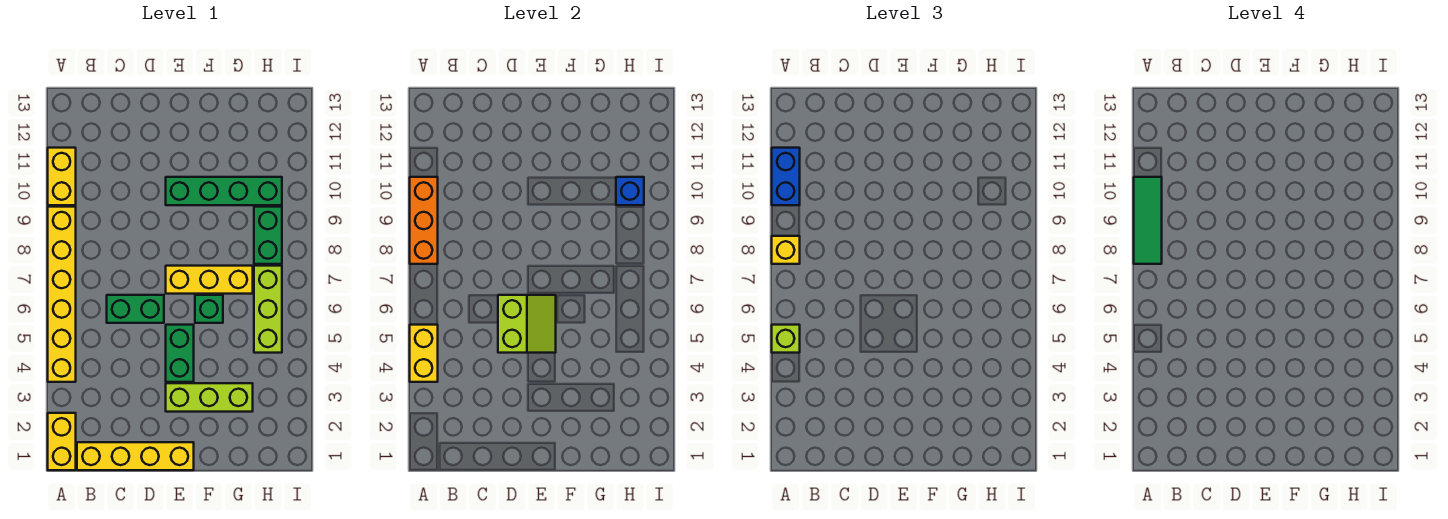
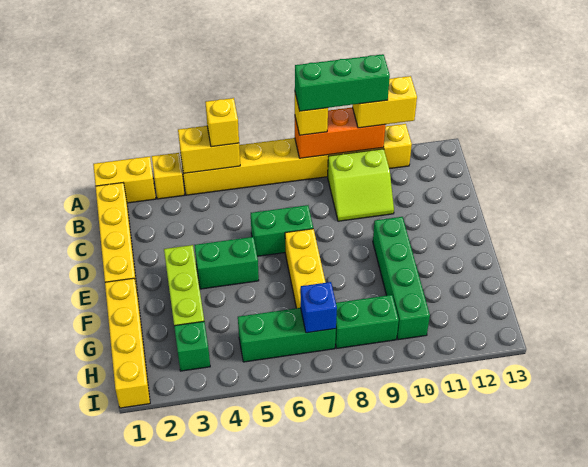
none -> yellow 1x1 brick [152,153,184,199]
lime 1x1 brick [772,325,800,353] -> yellow 1x1 brick [205,98,239,147]
green 1x3 tile [1134,177,1162,264] -> green 1x3 brick [295,54,390,111]
blue 1x2 brick [772,148,800,205] -> yellow 1x2 brick [352,76,417,128]
green 1x2 brick [107,295,164,323] -> green 1x2 brick turned to [251,205,313,256]
lime 2x2 slope [498,295,556,353] -> lime 2x2 slope moved to [328,149,394,221]
none -> yellow 1x4 brick [105,278,150,408]
green 1x1 brick [195,295,223,323] -> green 1x1 brick moved to [174,321,210,371]
lime 1x3 brick [254,266,282,353] -> green 1x3 brick [238,308,336,362]
blue 1x1 brick [616,177,644,205] -> blue 1x1 brick moved to [300,282,337,333]

